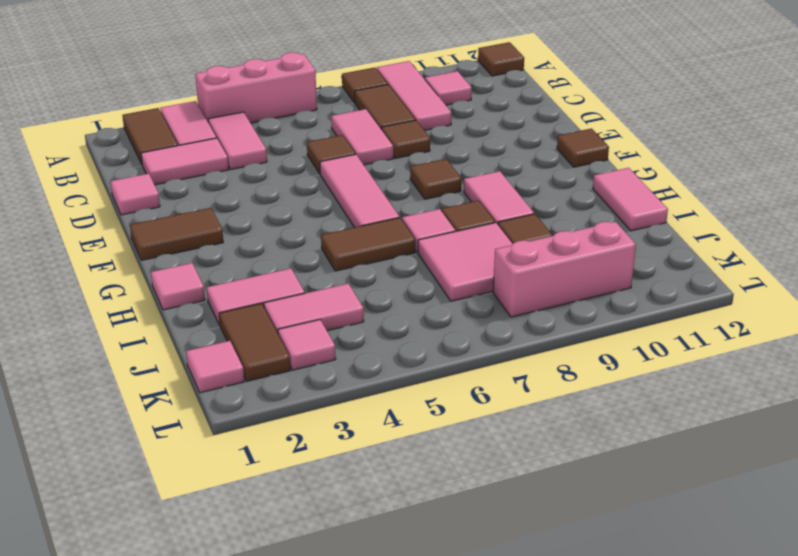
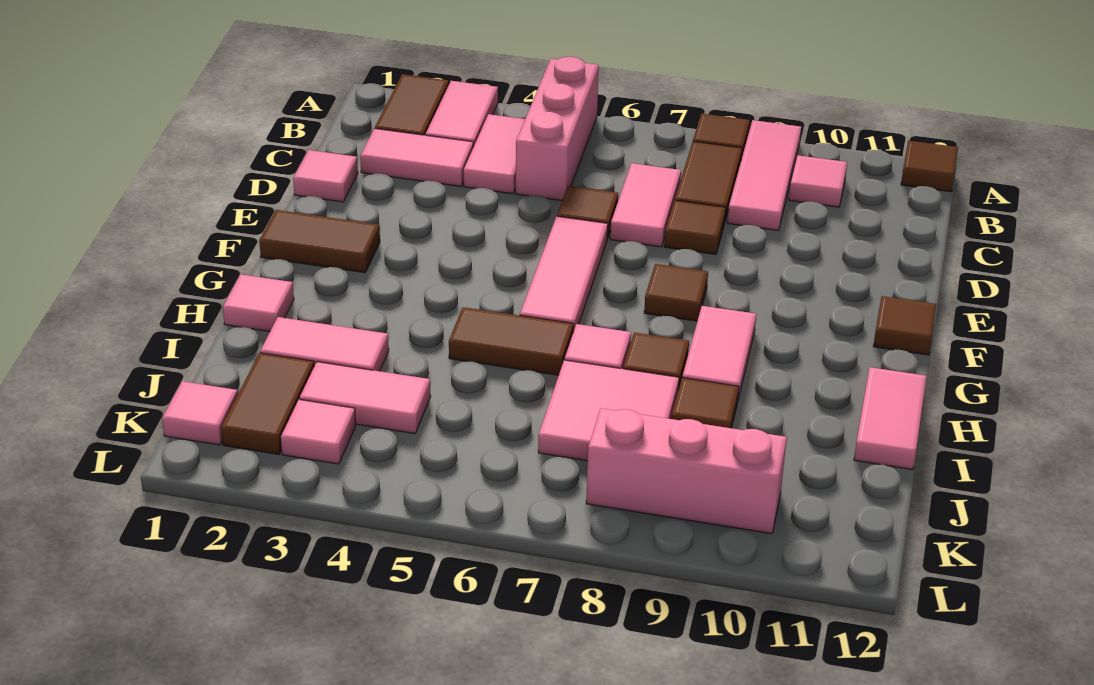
pink 1x3 brick [195,52,317,123] -> pink 1x3 brick turned to [516,57,599,200]

